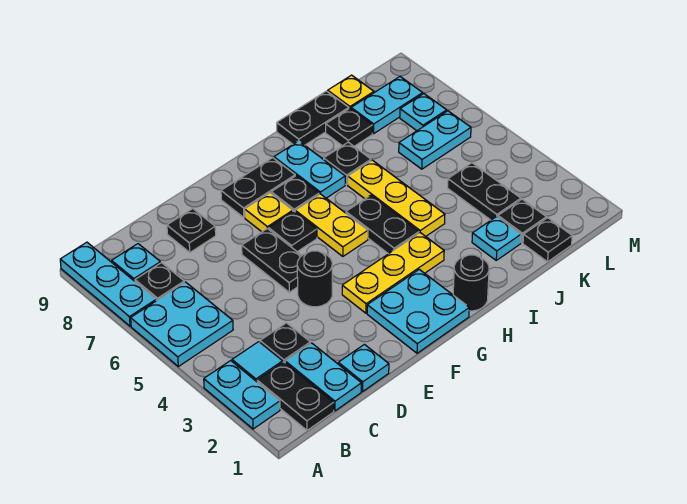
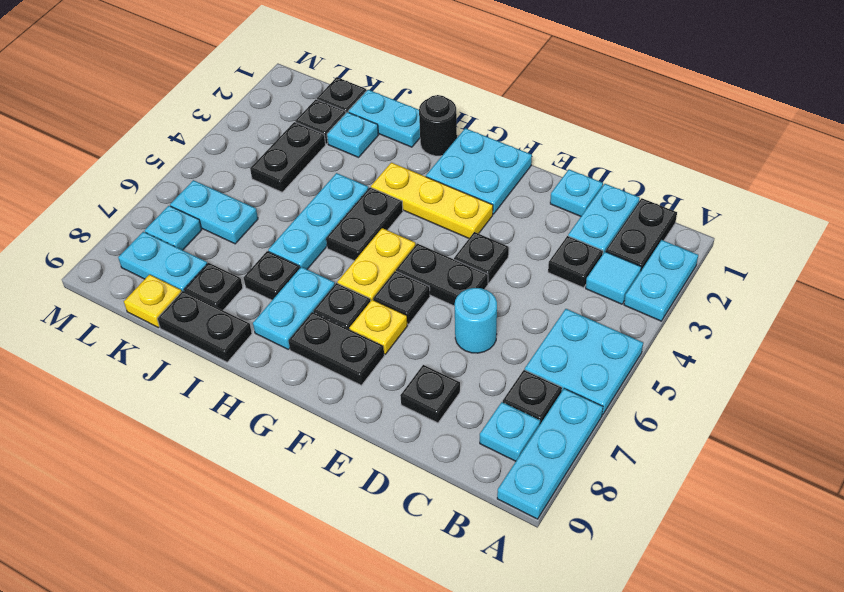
none -> cyan 1x1 round brick [455,288,497,353]
black 1x1 round brick [297,251,332,307] -> black 1x1 plate [454,232,509,283]
black 1x2 plate [242,229,302,292] -> black 1x2 plate turned to [396,244,488,306]
none -> cyan 1x2 plate [348,90,420,147]
yellow 1x3 plate [348,160,445,236] -> cyan 1x3 plate [268,173,368,269]

